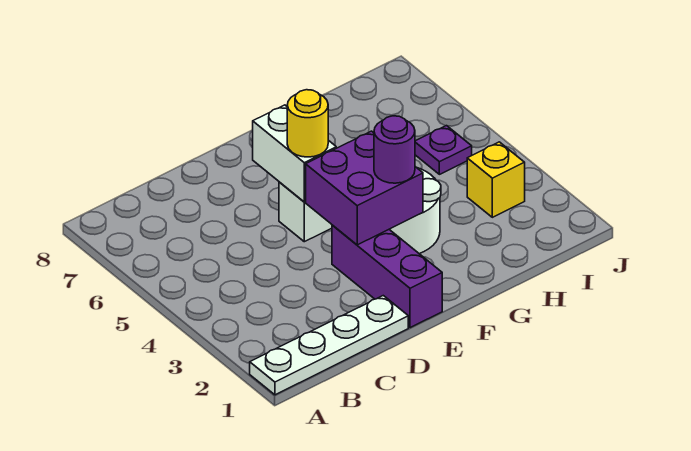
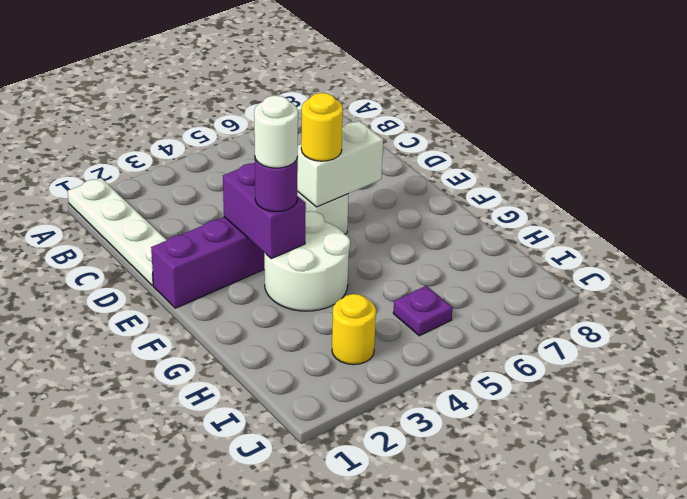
purple 2x2 brick [306,131,423,245] -> purple 1x2 brick [223,163,306,259]
none -> white 1x1 round brick [254,95,298,168]
yellow 1x1 brick [467,142,525,217] -> yellow 1x1 round brick [332,294,376,365]

